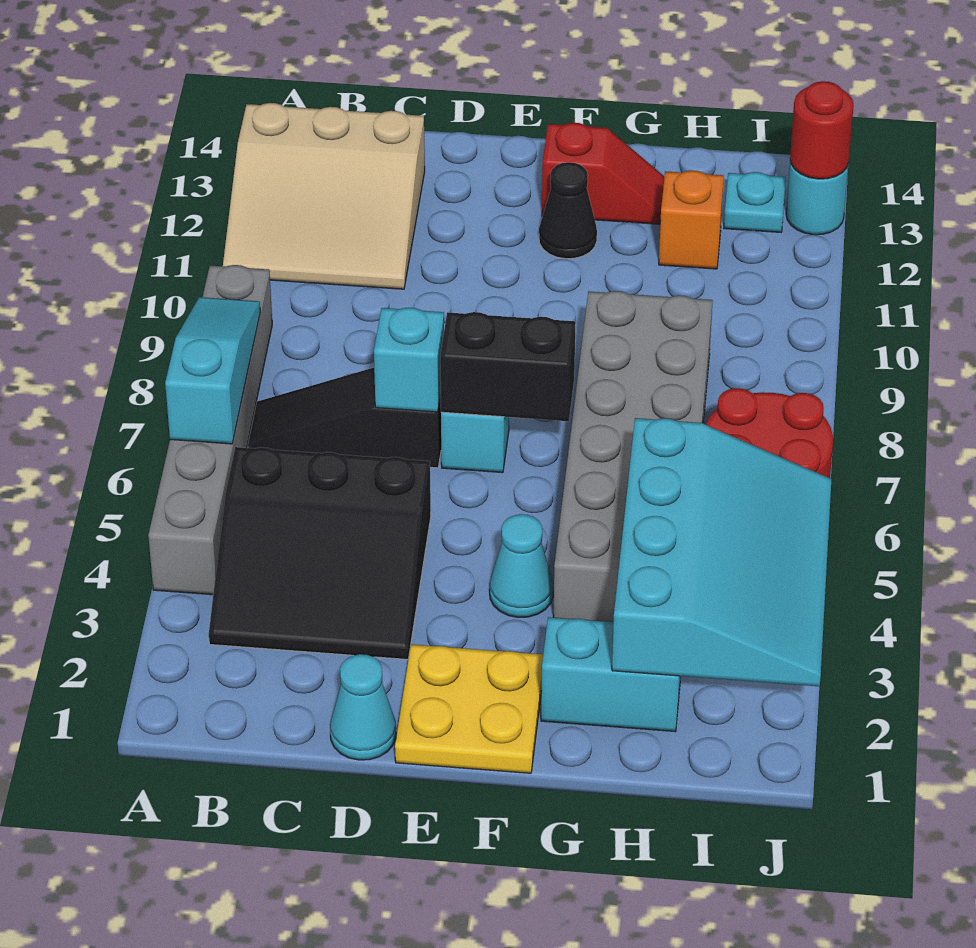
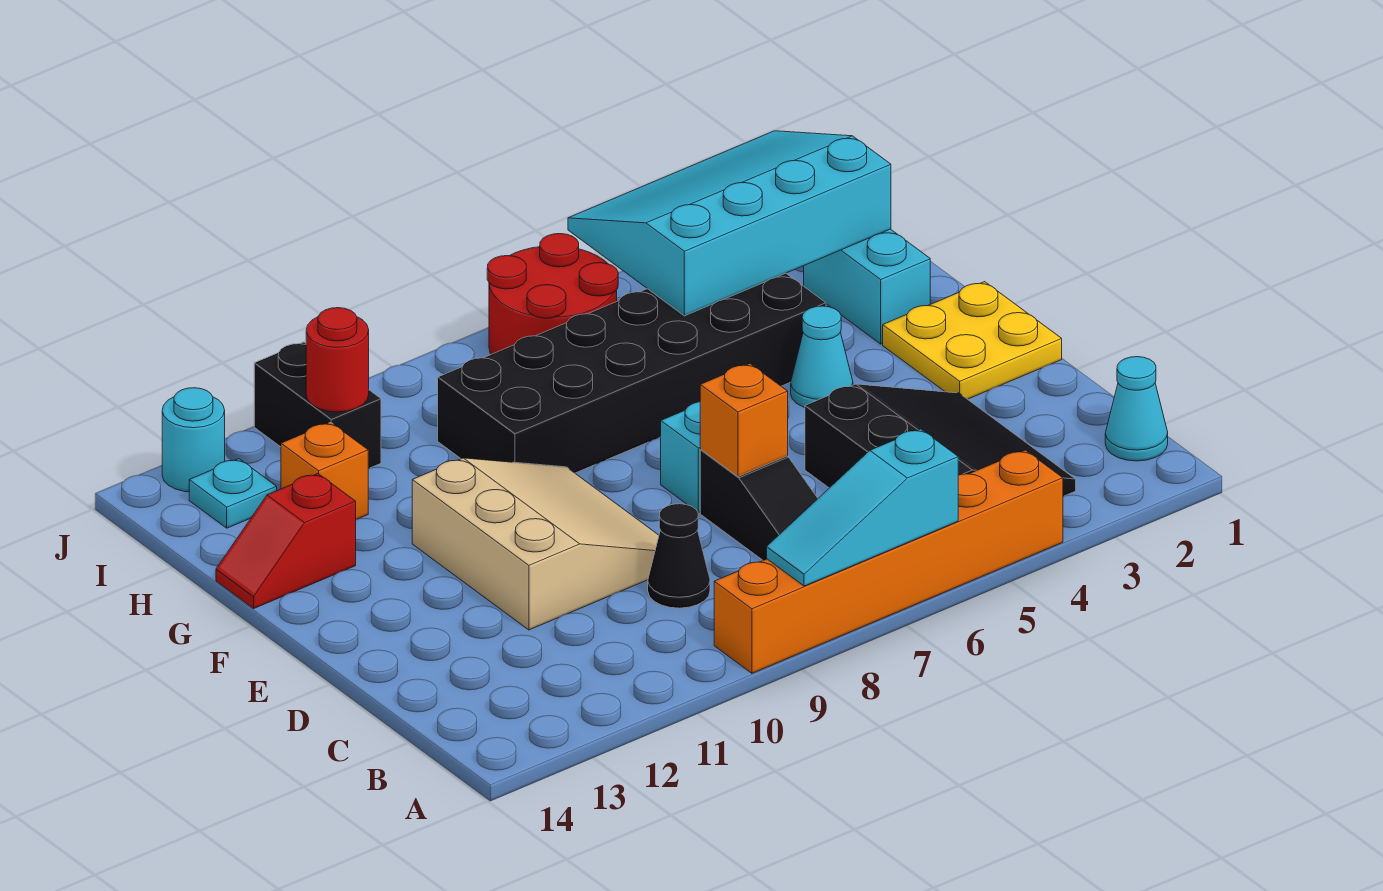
grey 1x6 brick [148,265,272,595] -> orange 1x6 brick [714,450,1063,673]
tan 3x3 slope [223,103,425,289] -> tan 3x3 slope moved to [412,458,659,630]
cyan 1x1 cone [330,654,396,760] -> cyan 1x1 cone moved to [1105,357,1168,461]
cyan 1x1 brick [374,308,444,412] -> orange 1x1 brick [700,364,788,476]
black 1x2 brick [440,312,576,421] -> black 1x2 brick moved to [254,342,381,469]
black 1x1 cone [539,162,597,259] -> black 1x1 cone moved to [648,504,710,608]
red 1x2 slope [542,123,664,224] -> red 1x2 slope turned to [216,474,356,608]
grey 2x6 brick [553,291,713,622] -> black 2x6 brick [438,273,826,473]
red 1x1 round brick [790,81,854,179] -> red 1x1 round brick moved to [306,308,369,412]

